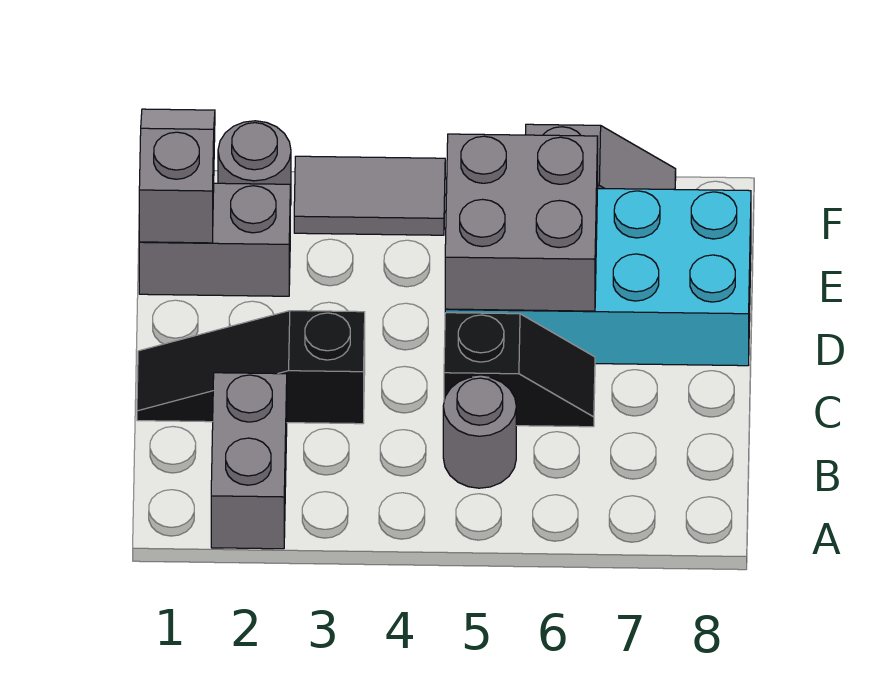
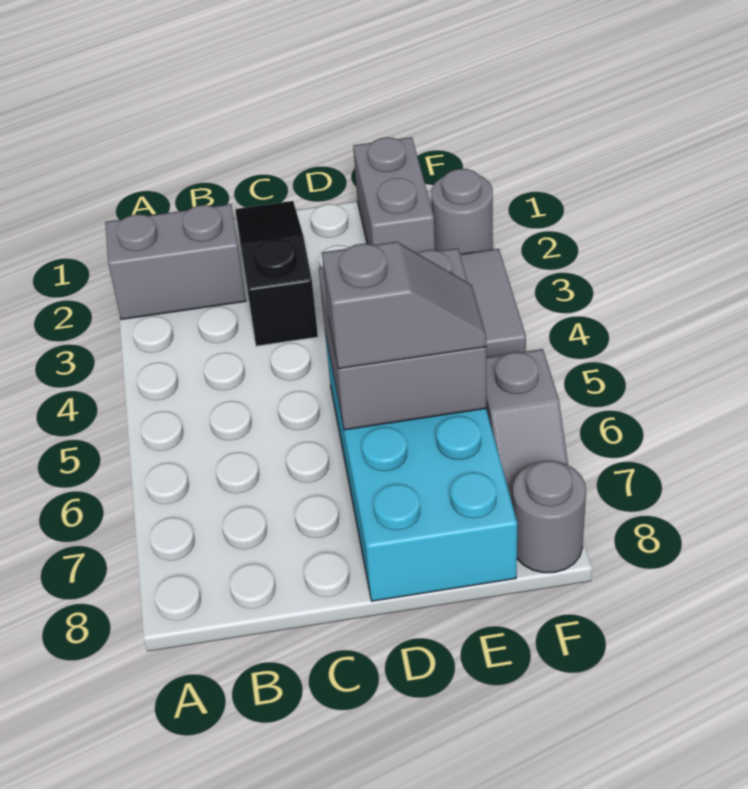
grey 1x1 round brick [443,376,516,488] -> grey 1x1 round brick moved to [512,460,586,573]
black 1x2 slope [444,313,595,427] -> none
grey 1x2 slope [139,109,215,243] -> grey 1x2 slope moved to [322,242,486,369]

